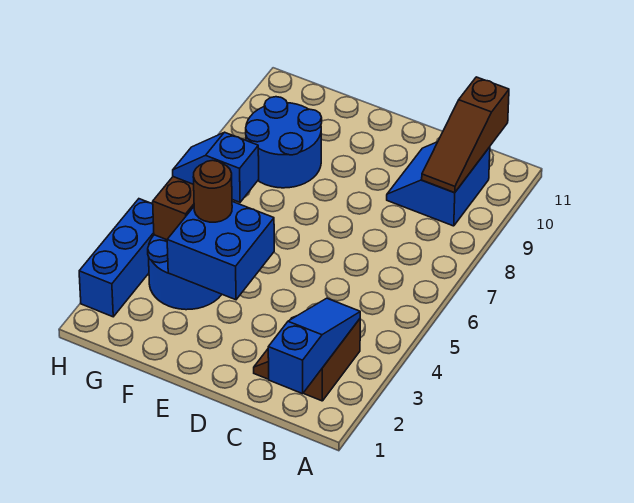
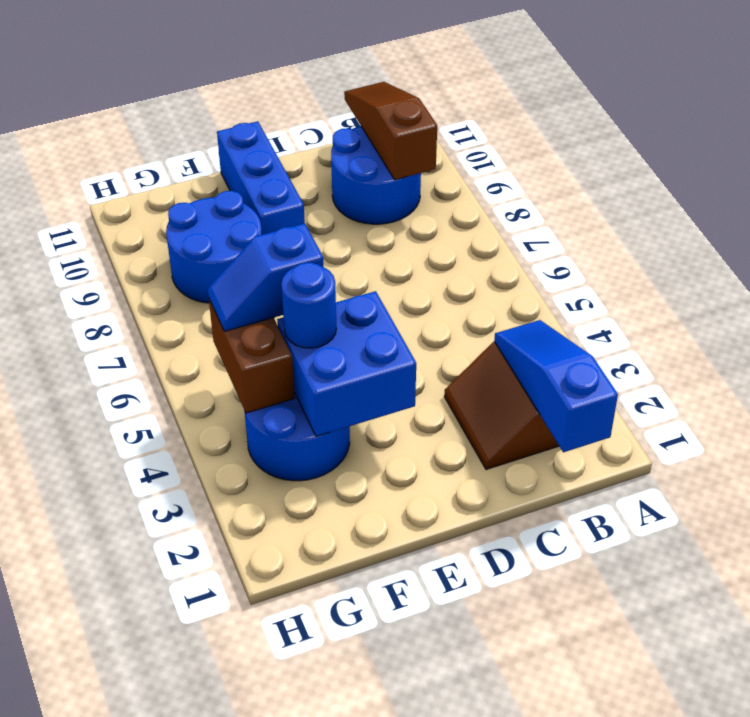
blue 2x2 slope [387,142,490,226] -> blue 2x2 round brick [331,126,421,224]
brown 1x3 slope [422,77,509,193] -> brown 1x3 slope turned to [344,82,437,180]
brown 1x1 round brick [193,160,232,222] -> blue 1x1 round brick [281,262,336,348]
blue 1x3 brick [79,199,154,317] -> blue 1x3 brick moved to [217,121,305,235]

